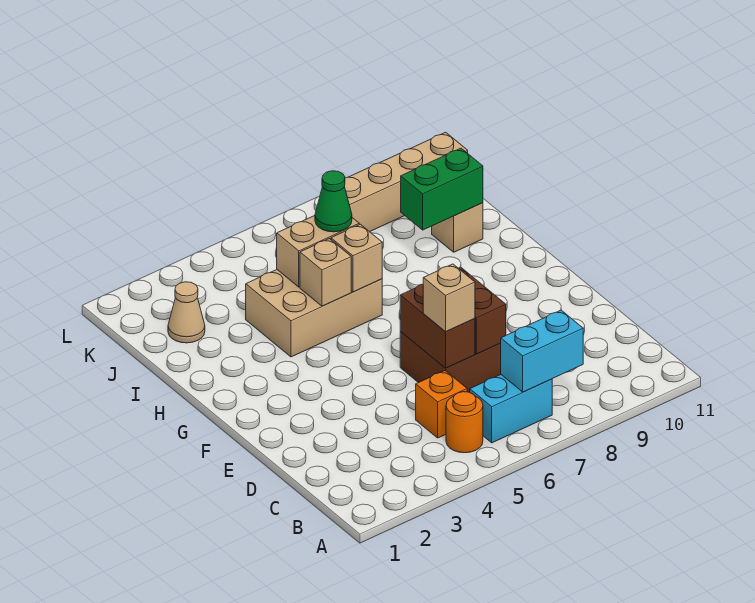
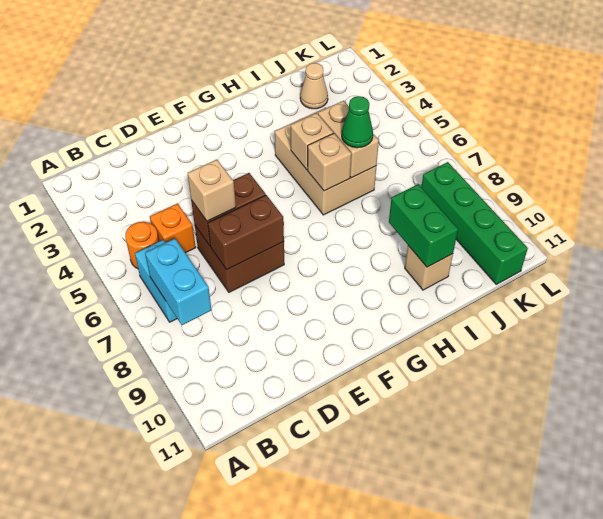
tan 1x4 brick [344,132,468,232] -> green 1x4 brick [421,162,528,284]

